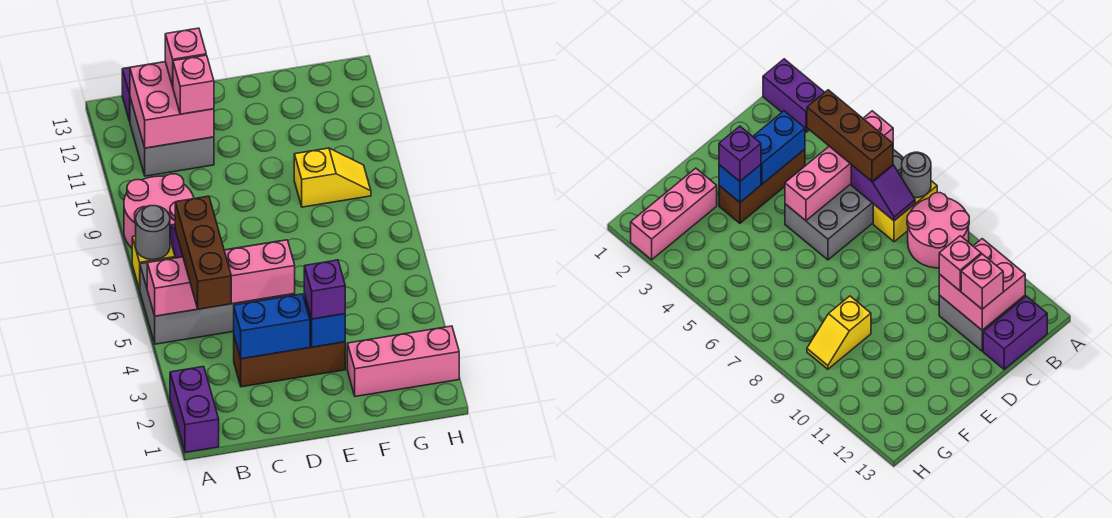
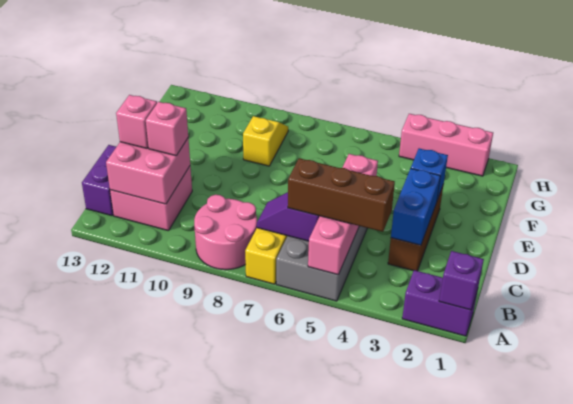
grey 1x1 round brick [136,206,170,260] -> none
grey 2x2 brick [130,98,214,176] -> pink 2x2 brick [110,166,192,231]
purple 1x1 brick [304,260,345,319] -> purple 1x1 brick moved to [439,251,484,310]
pink 1x3 brick [347,326,459,397] -> pink 1x3 brick turned to [399,114,493,176]

